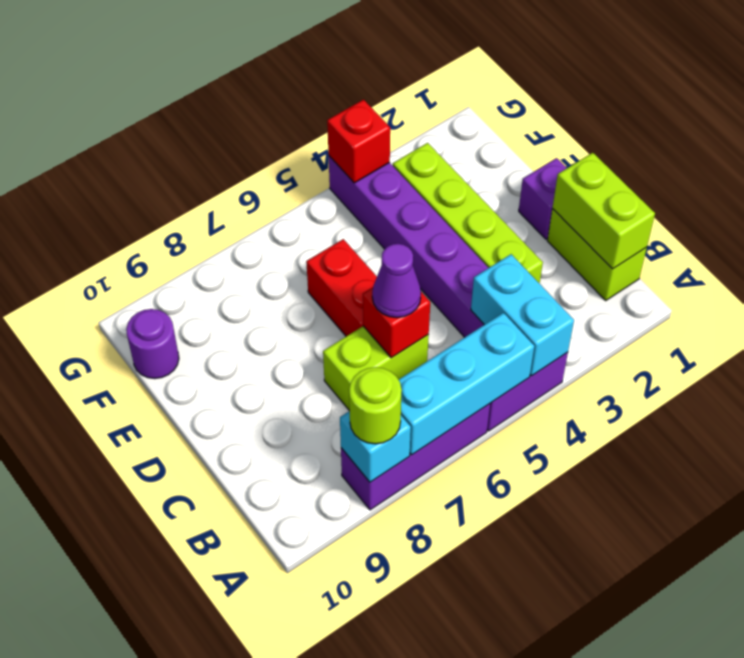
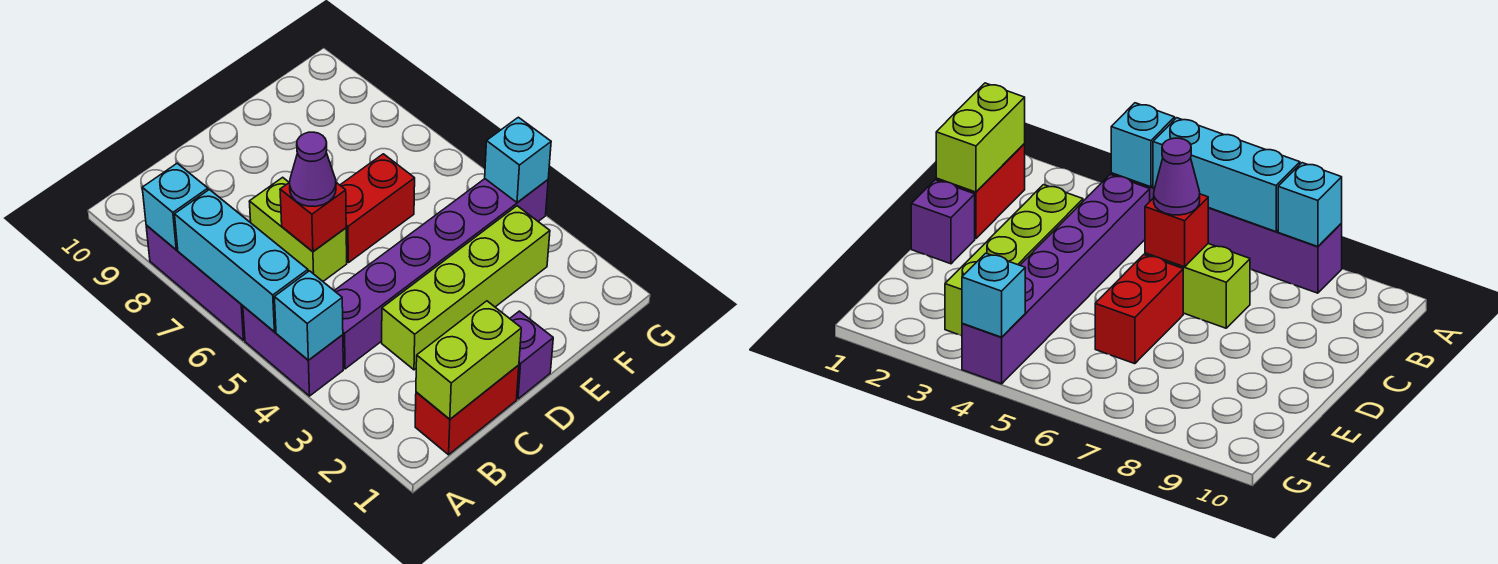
cyan 1x2 brick [471,254,574,376] -> cyan 1x1 brick [274,271,343,360]
lime 1x1 round brick [349,367,402,444] -> none
lime 1x2 brick [547,209,647,300] -> red 1x2 brick [415,365,519,455]
purple 1x1 round brick [126,309,179,379] -> none
red 1x1 brick [327,100,390,183] -> cyan 1x1 brick [485,117,551,203]

